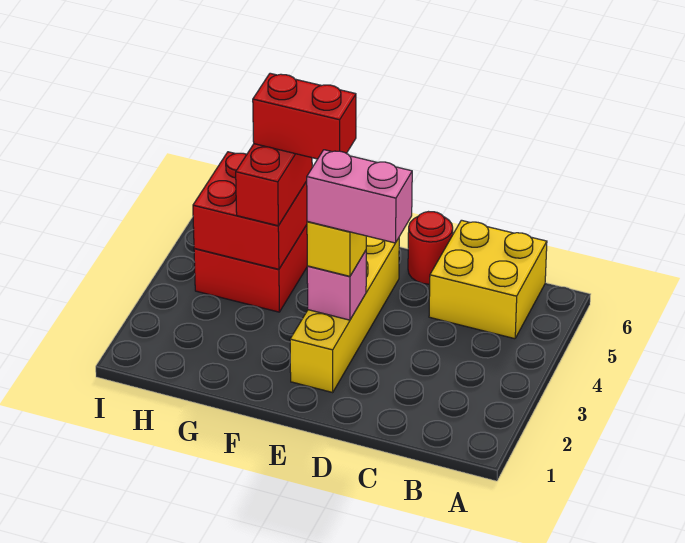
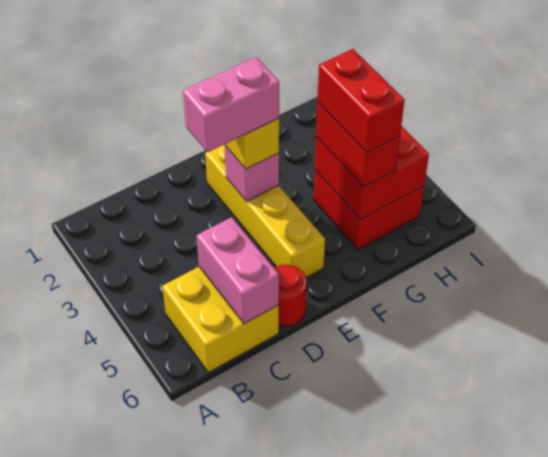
none -> pink 1x2 brick [197,217,279,324]
red 1x2 brick [253,73,356,159] -> red 1x2 brick turned to [317,49,404,153]

